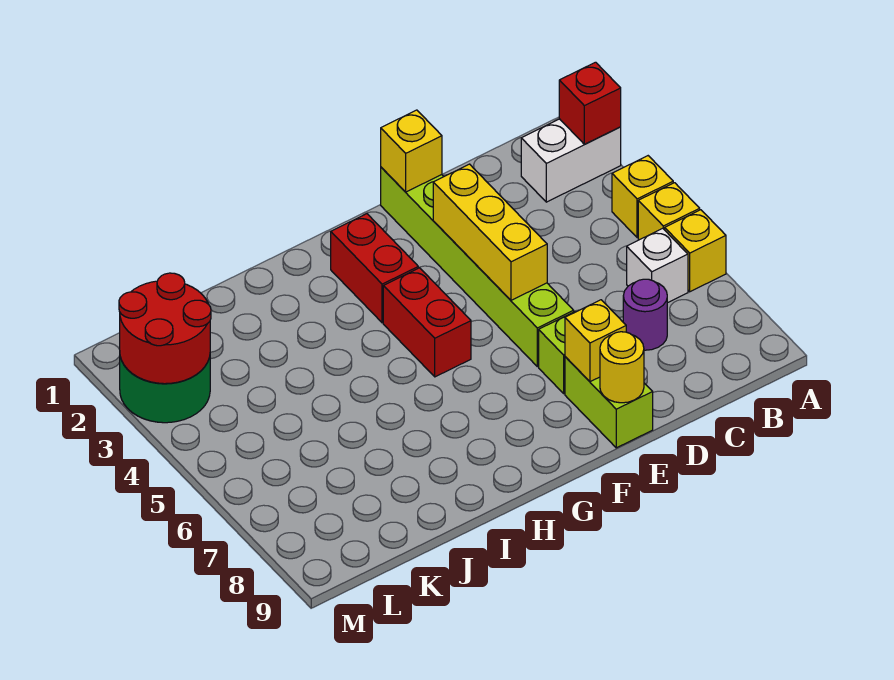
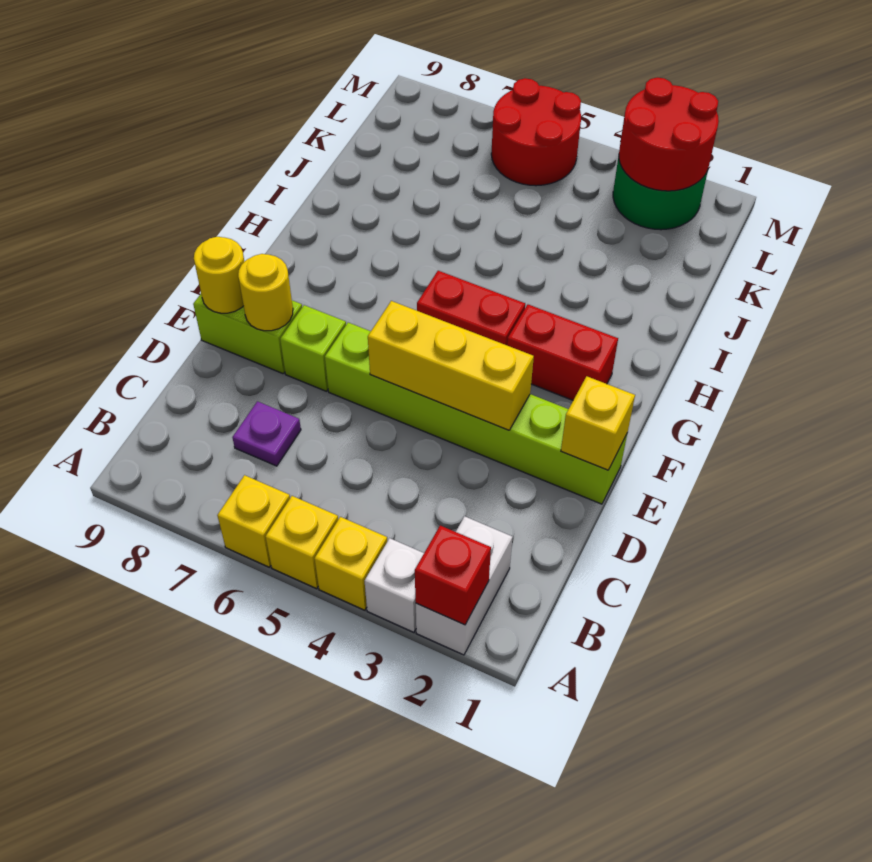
white 1x1 brick [627,228,688,303] -> white 1x1 brick moved to [365,538,424,632]
purple 1x1 round brick [623,279,667,350] -> purple 1x1 plate [232,401,301,466]
yellow 1x1 brick [565,300,626,382] -> yellow 1x1 round brick [238,254,293,331]
none -> red 2x2 round brick [491,78,581,186]

